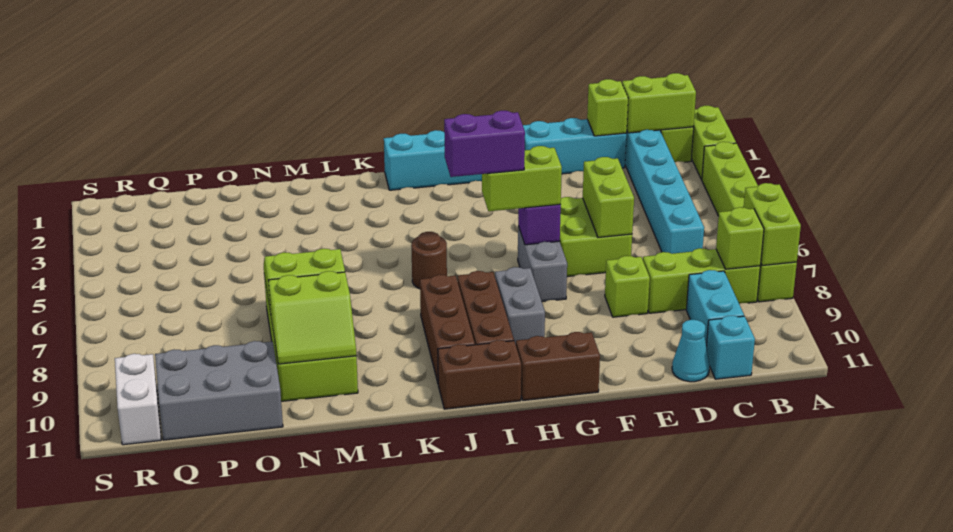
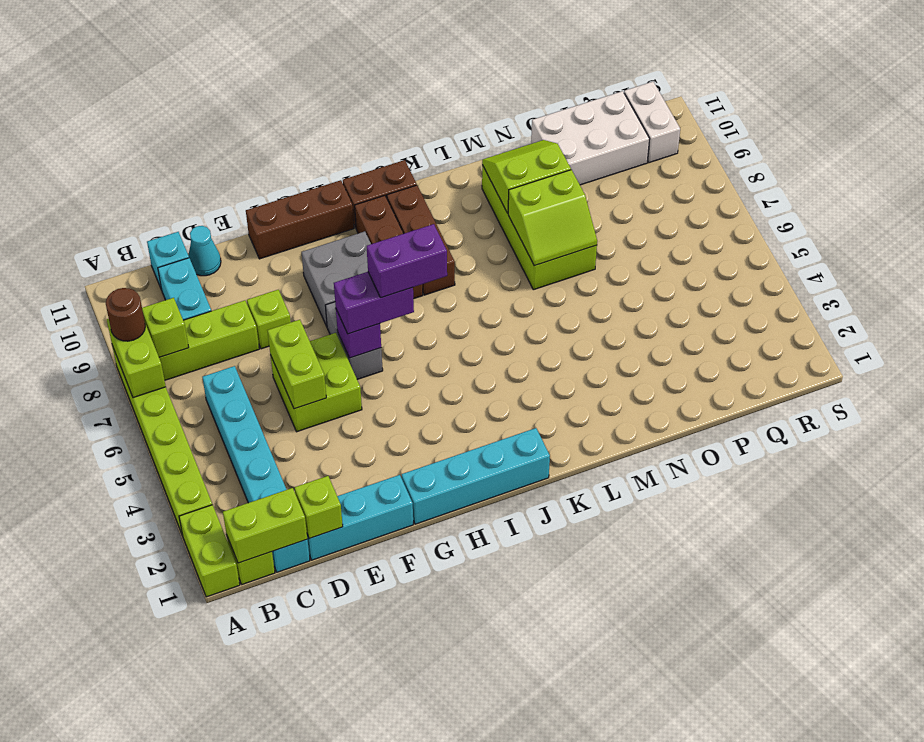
lime 1x2 brick [482,146,562,211] -> purple 1x2 brick [334,272,414,334]
brown 1x2 brick [516,332,600,400] -> brown 1x3 brick [246,180,354,259]
grey 1x2 brick [495,267,545,345] -> grey 2x2 brick [302,231,371,326]
brown 1x1 round brick [411,232,447,289] -> brown 1x1 round brick moved to [106,288,145,341]
grey 2x3 brick [155,341,283,440] -> white 2x3 brick [531,91,649,185]

